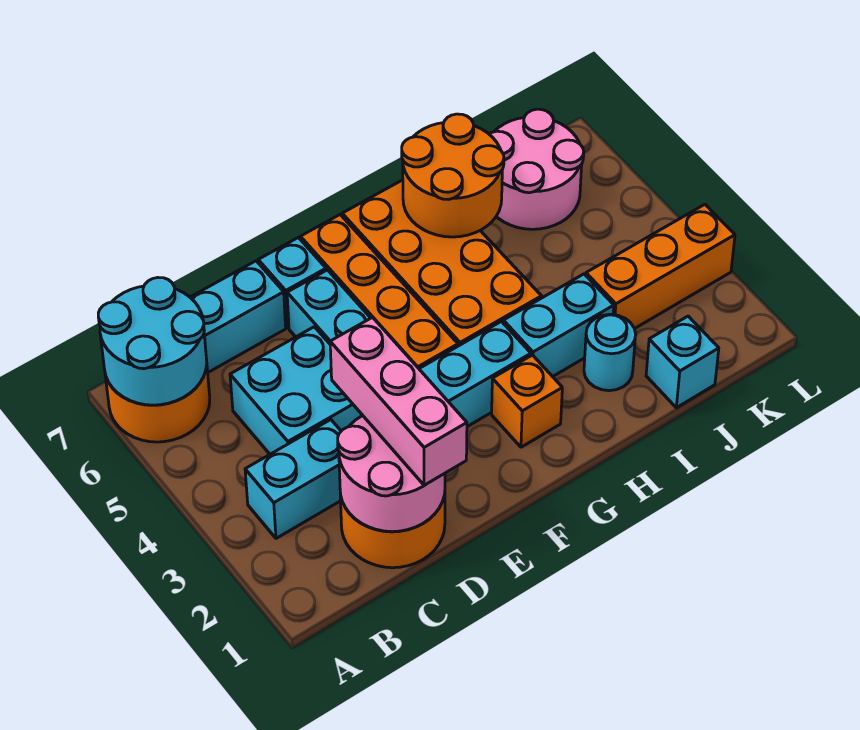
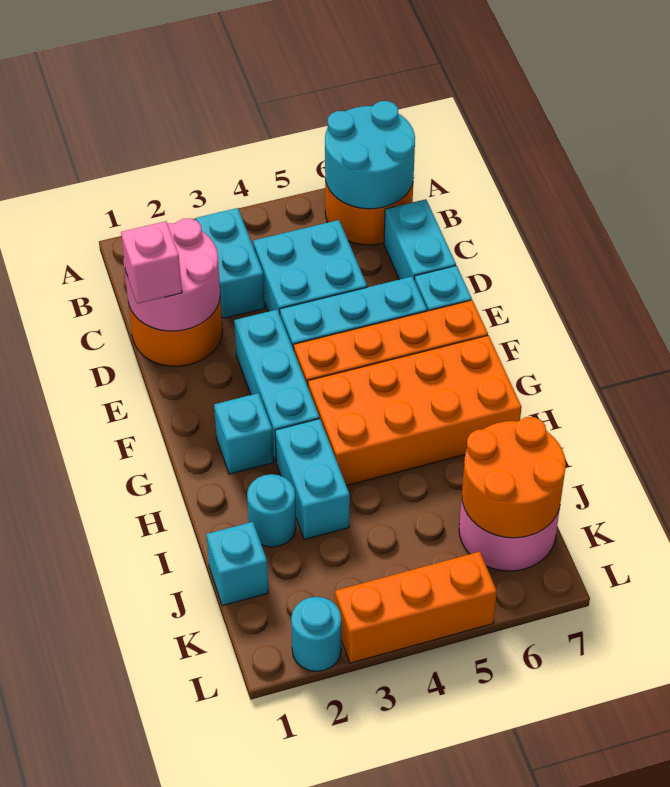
pink 1x3 brick [330,317,467,485] -> pink 1x1 brick [121,221,182,304]
orange 1x1 brick [492,355,562,447] -> cyan 1x1 brick [214,393,273,474]
orange 2x2 round brick [402,114,504,237] -> orange 2x2 round brick moved to [462,417,566,538]
orange 1x3 brick [586,205,735,329] -> orange 1x3 brick turned to [335,552,497,663]
none -> cyan 1x1 round brick [291,597,341,671]

